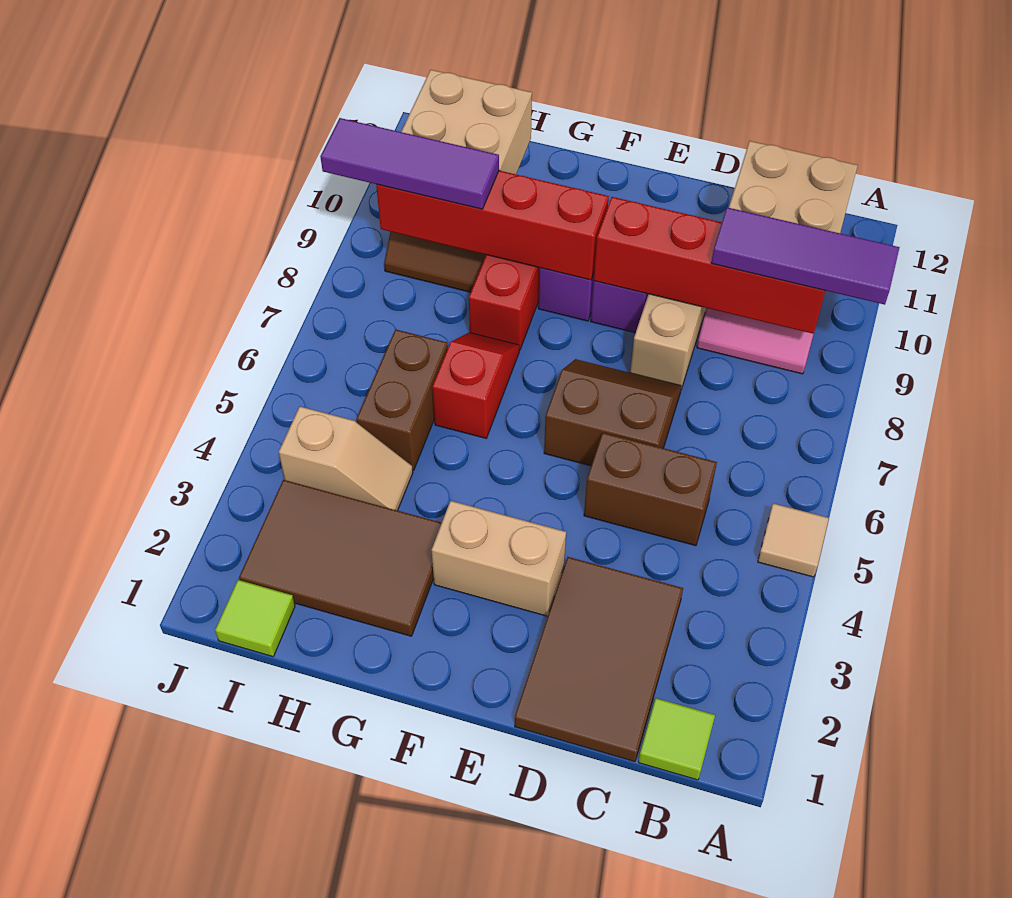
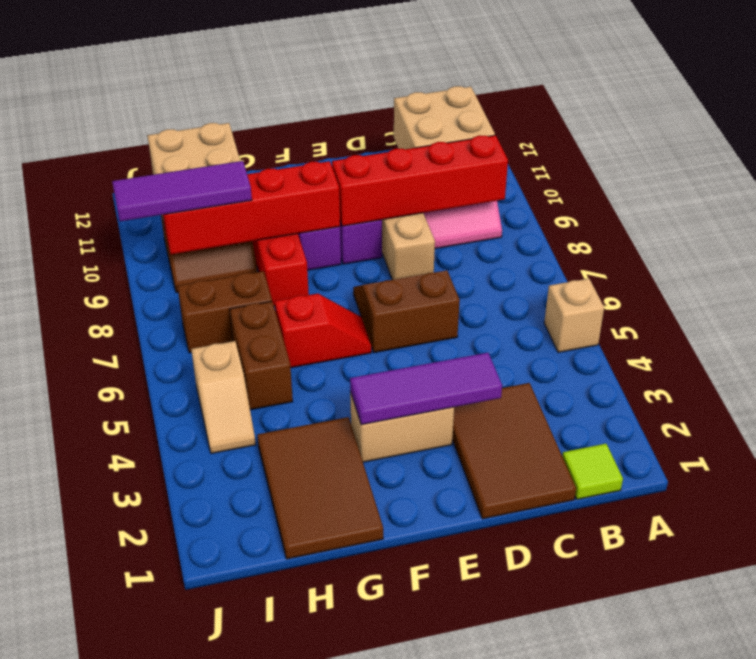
tan 1x1 tile [758,503,829,577] -> tan 1x1 brick [544,278,604,352]
purple 1x3 tile [711,207,900,305] -> purple 1x3 tile moved to [350,353,502,425]
brown 1x2 brick [584,433,717,546] -> brown 1x2 brick moved to [177,271,272,353]
brown 2x3 tile [239,480,442,636] -> brown 2x3 tile turned to [257,417,383,559]
red 1x2 slope [432,333,519,438] -> red 1x2 slope turned to [275,294,371,368]
tan 1x2 slope [279,406,413,511] -> tan 1x2 slope turned to [191,341,256,453]
lime 1x1 tile [215,580,295,657] -> none

